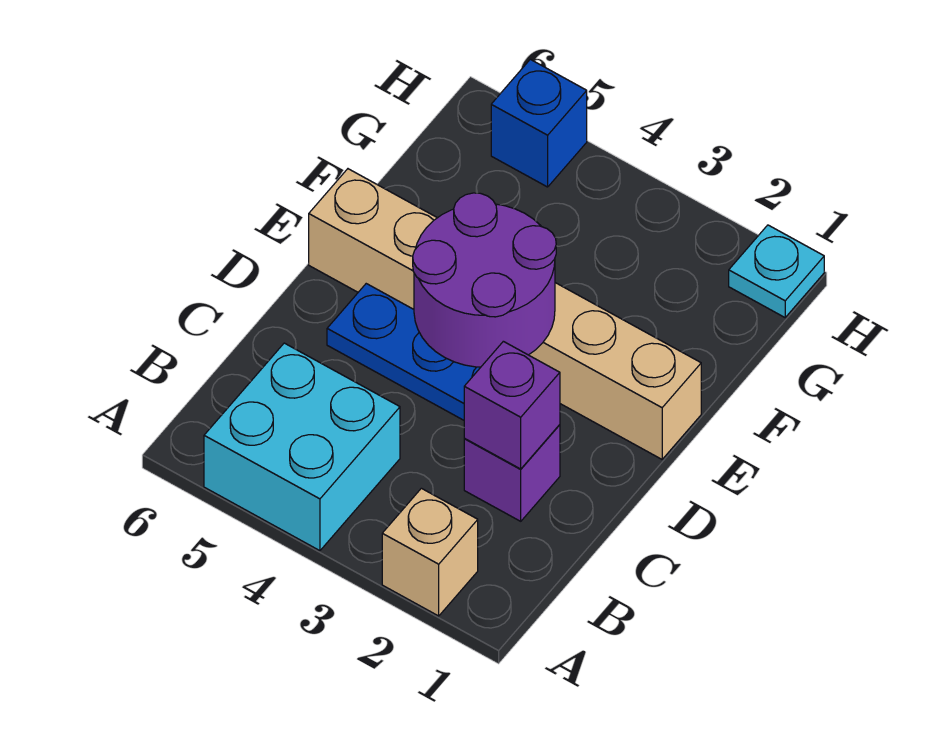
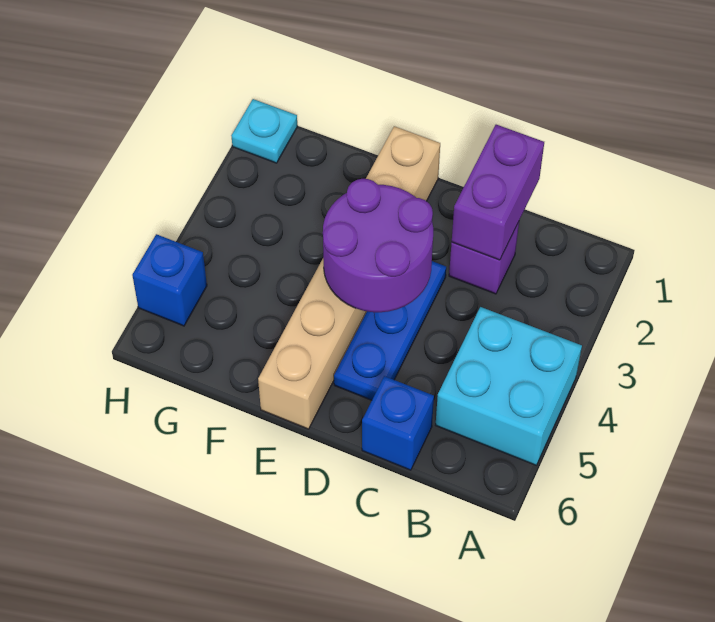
tan 1x1 brick [382,488,478,616] -> none
purple 1x1 brick [464,341,560,469] -> purple 1x2 brick [452,125,544,260]
none -> blue 1x1 brick [362,376,434,470]

